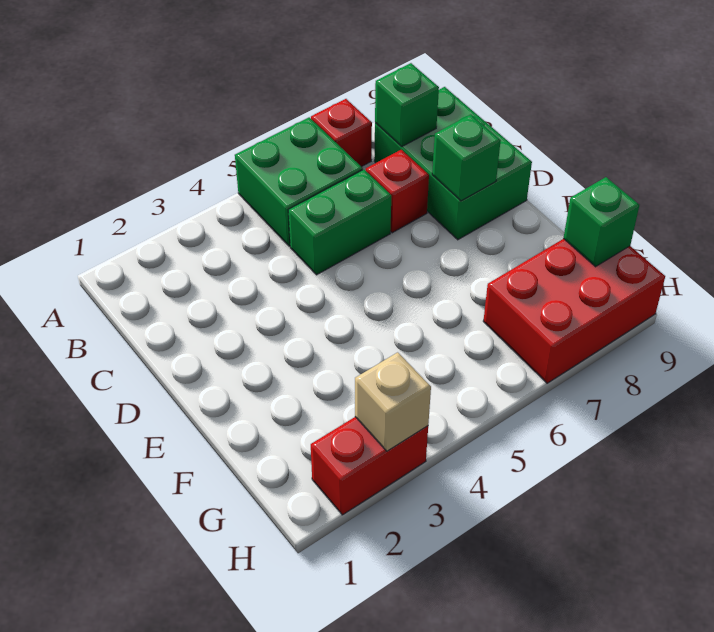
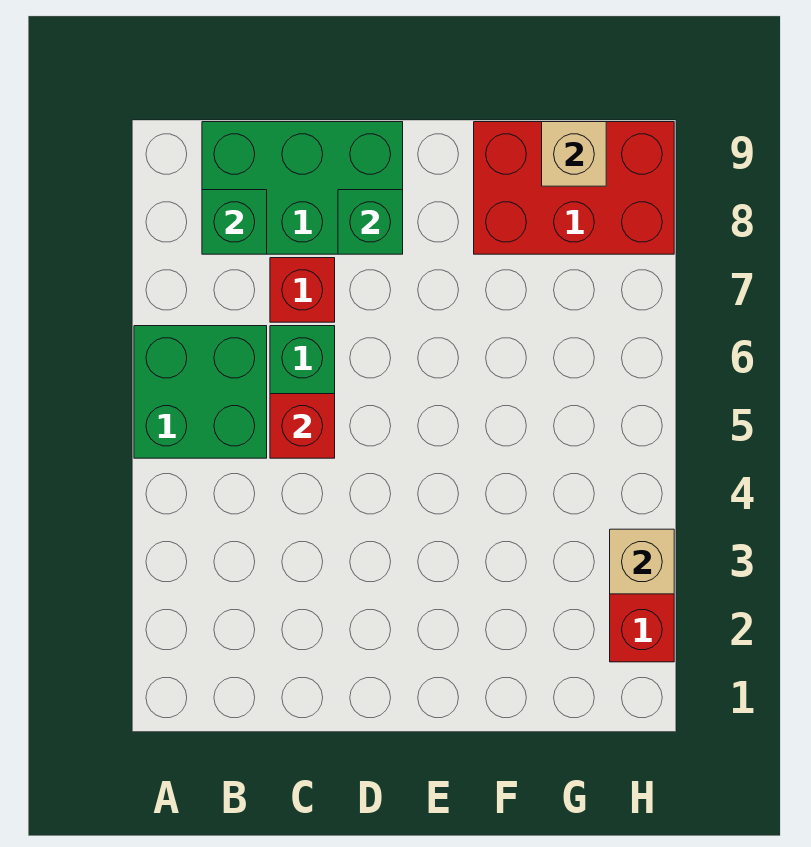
red 1x1 brick [311,99,372,167] -> red 1x1 brick moved to [270,394,335,458]
red 2x3 brick [483,239,665,383] -> red 2x3 brick turned to [474,122,674,254]
green 1x1 brick [563,177,639,267] -> tan 1x1 brick [542,122,606,186]

